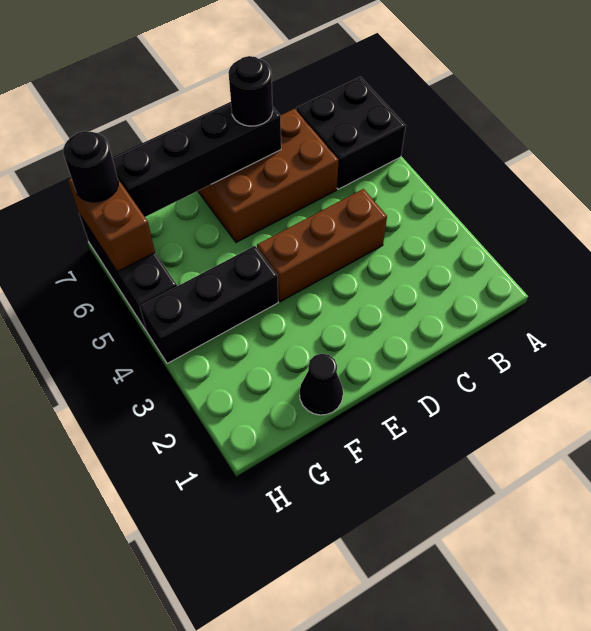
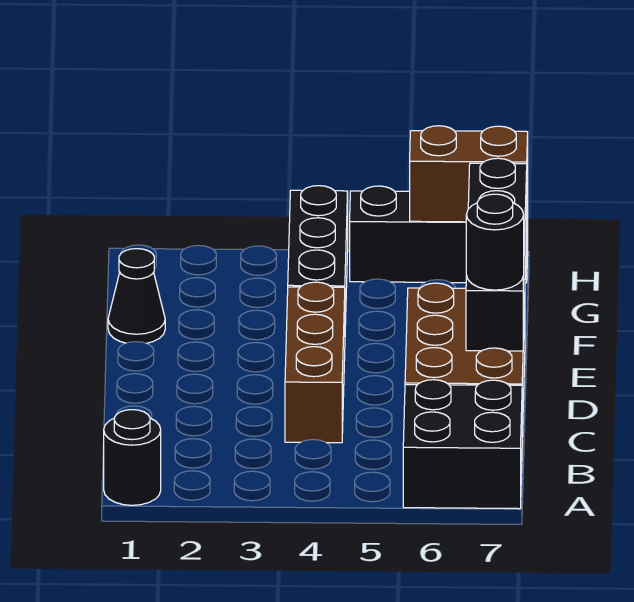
black 1x1 round brick [63,131,118,202] -> black 1x1 round brick moved to [104,410,161,505]

